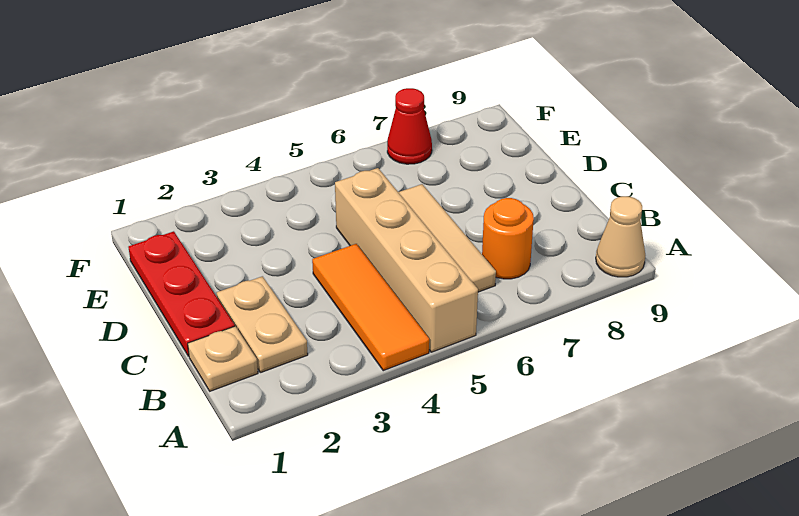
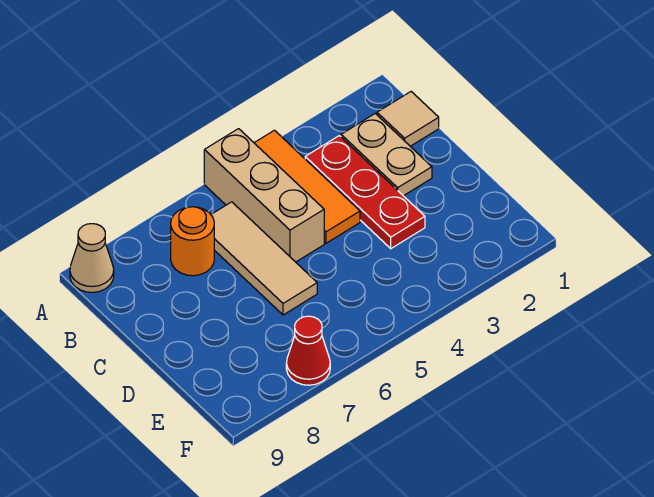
tan 1x4 brick [335,168,478,352] -> tan 1x3 brick [204,129,324,262]
tan 1x1 plate [188,326,258,391] -> tan 1x1 tile [377,92,439,146]
red 1x3 plate [128,231,235,356] -> red 1x3 plate moved to [305,136,425,249]

